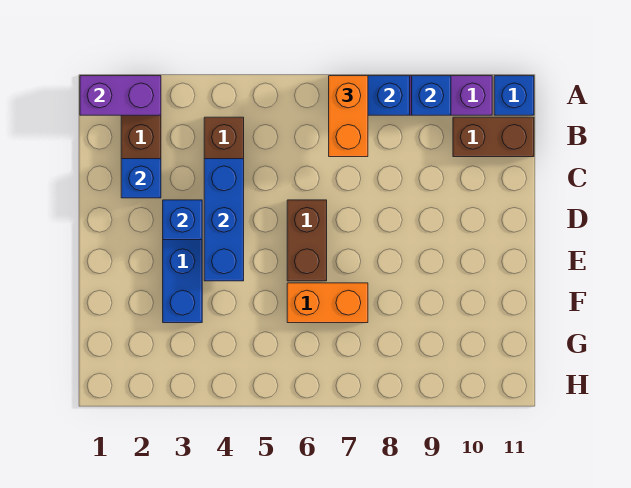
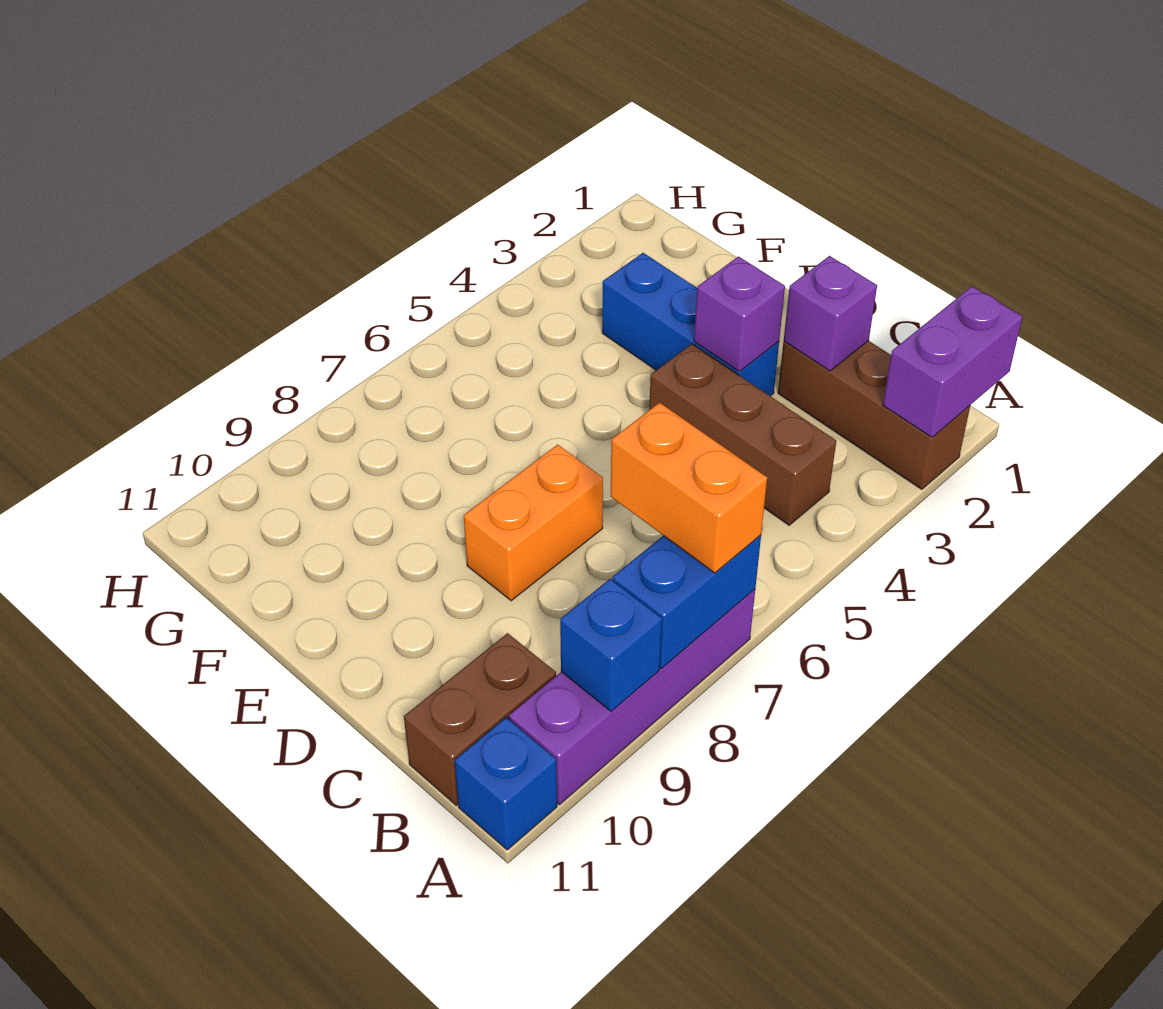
blue 1x1 brick [121,159,161,198] -> purple 1x1 brick [784,256,877,371]
blue 1x3 brick [204,159,244,281] -> none
blue 1x1 brick [163,200,202,240] -> purple 1x1 brick [694,256,785,371]
brown 1x2 brick [287,200,327,281] -> none
orange 1x2 brick [287,283,368,323] -> orange 1x2 brick moved to [464,445,603,601]

